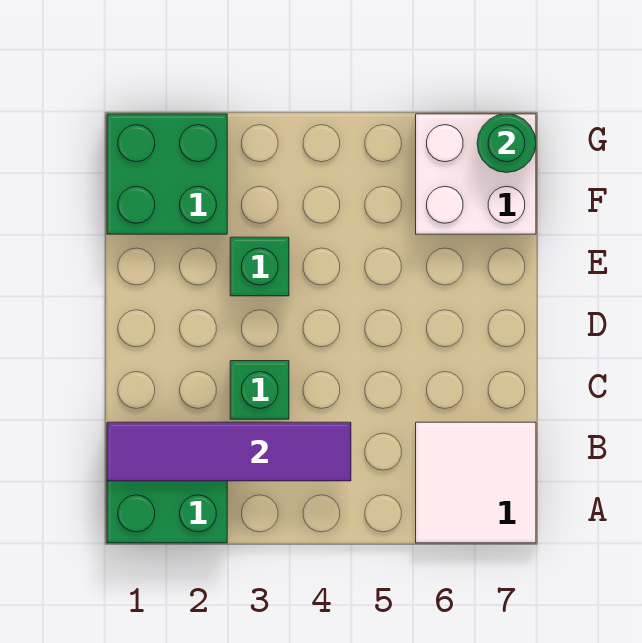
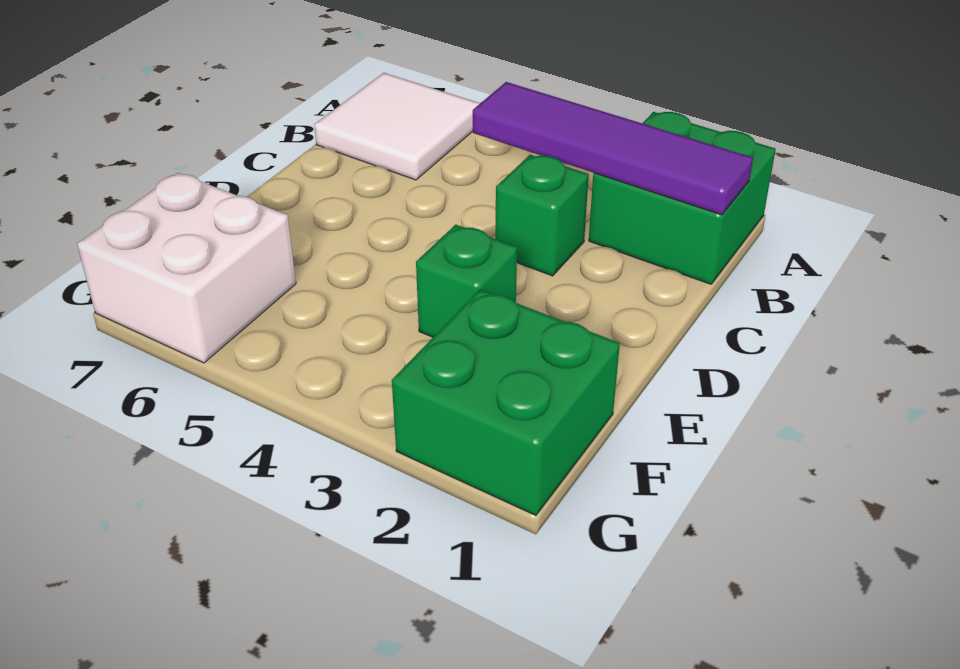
green 1x1 round brick [477,114,536,173] -> none

